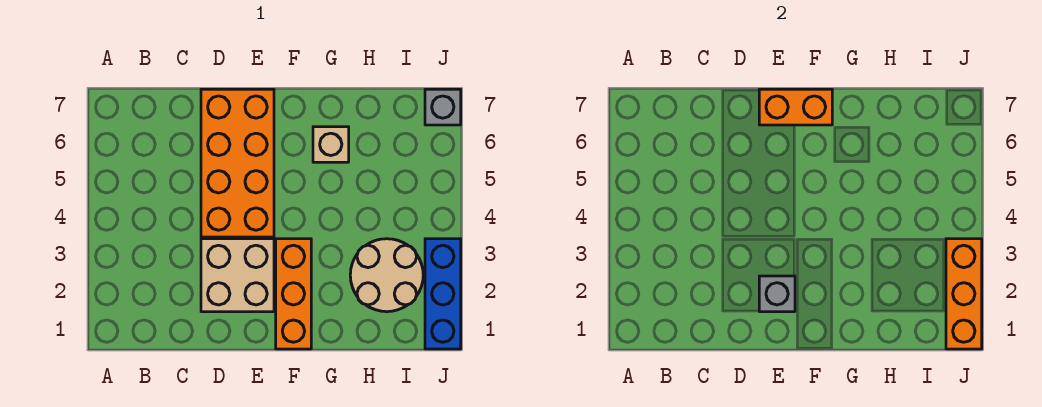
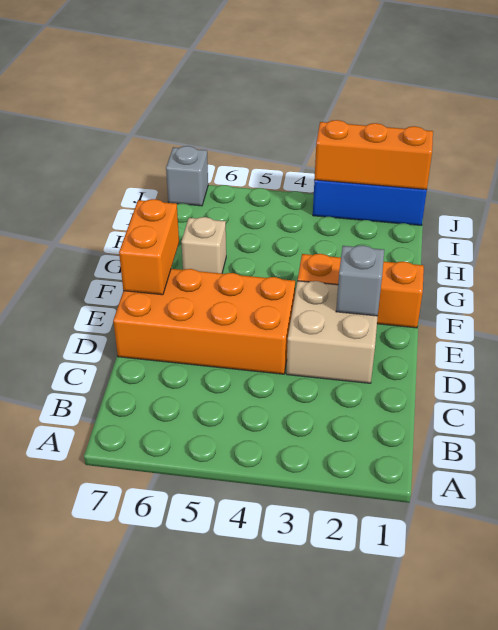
tan 2x2 round brick [350,239,423,312] -> none

